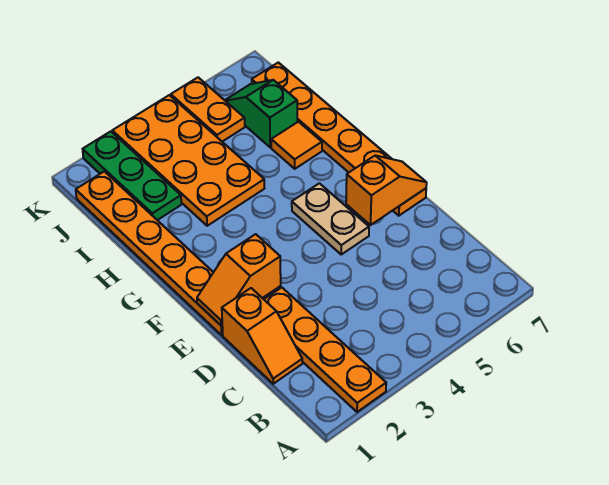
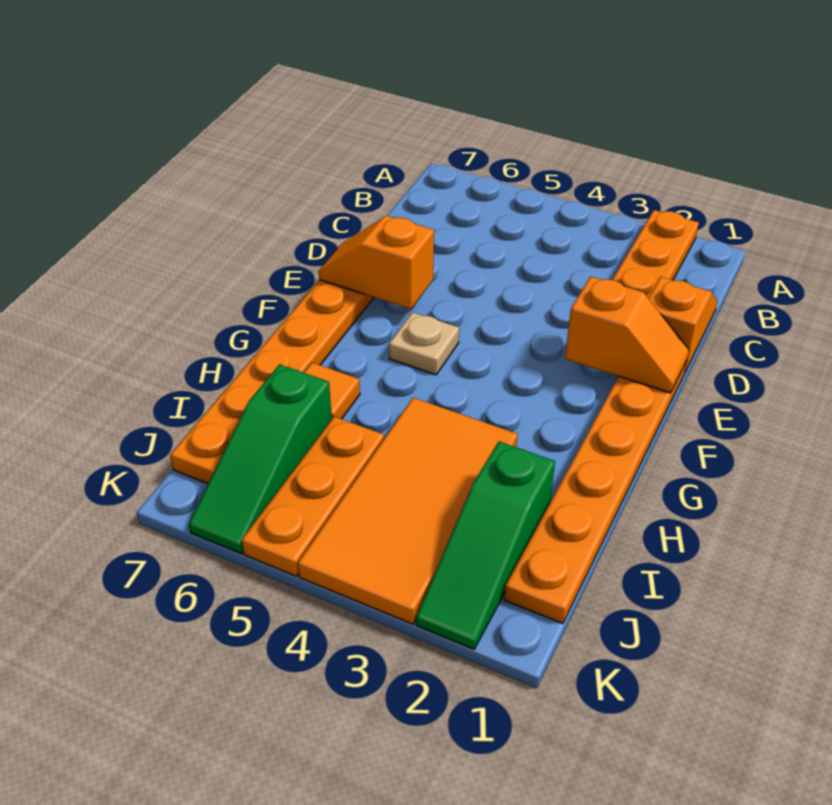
tan 1x2 plate [292,183,369,254] -> tan 1x1 plate [389,312,459,375]
orange 2x4 plate [112,95,264,226] -> orange 2x4 tile [298,398,518,624]
green 1x3 plate [83,131,181,220] -> green 1x3 slope [416,441,555,649]
green 1x2 slope [225,80,297,147] -> green 1x3 slope [189,364,332,554]
orange 1x2 plate [171,77,245,142] -> orange 1x3 plate [242,417,384,576]

